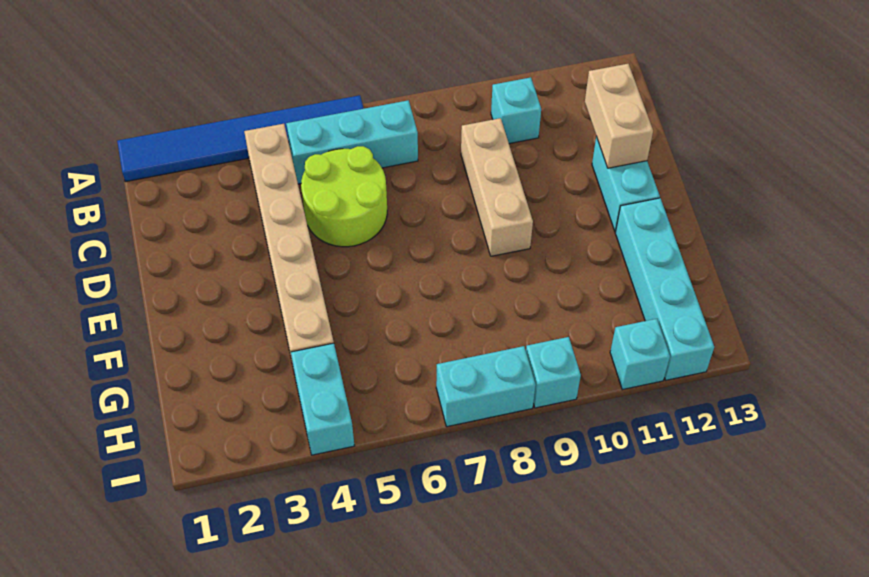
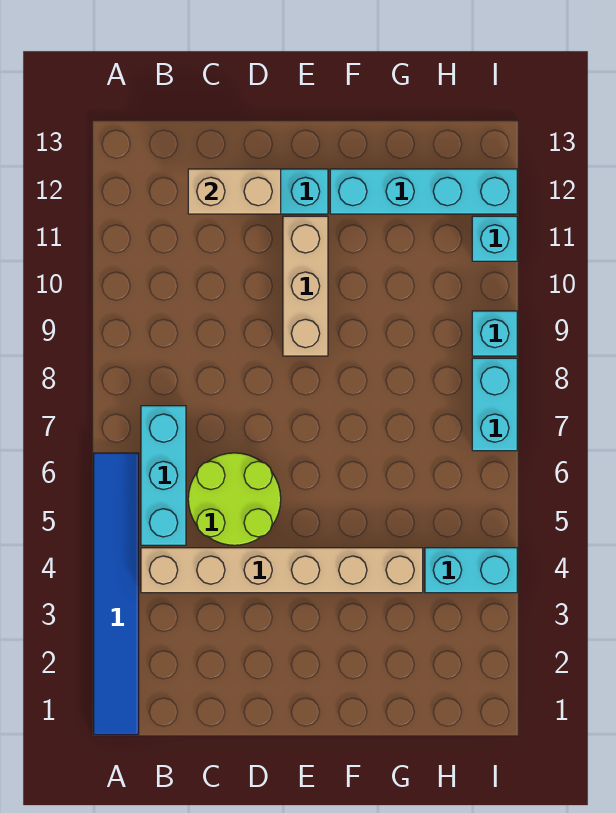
cyan 1x1 brick [491,77,541,144] -> none
tan 1x3 brick [461,118,533,256] -> tan 1x3 brick turned to [283,216,328,356]

